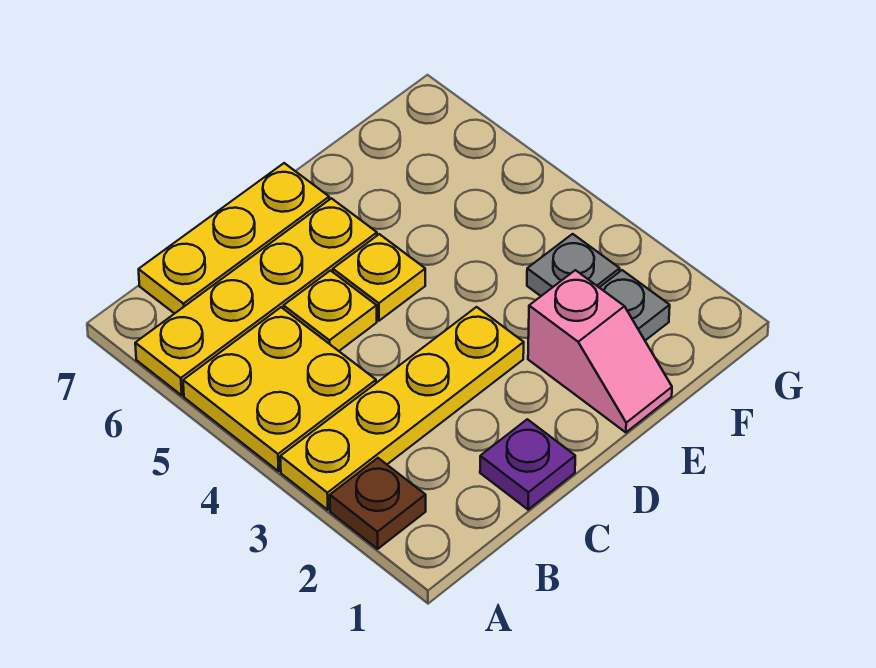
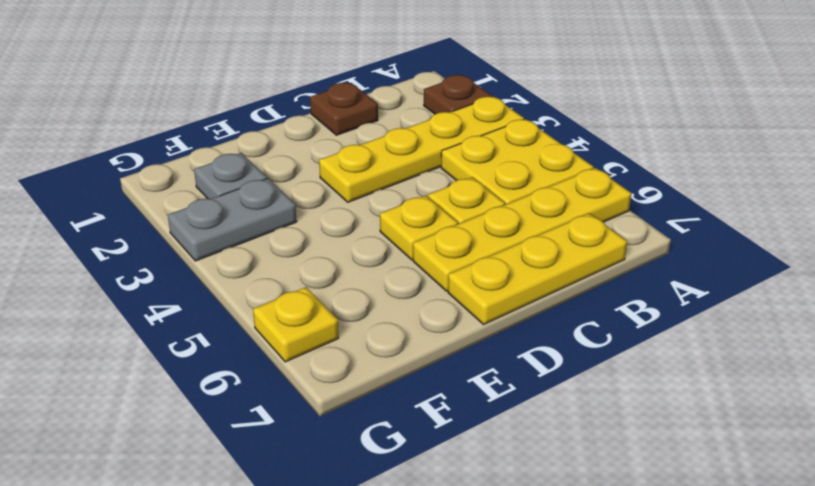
purple 1x1 plate [480,419,575,510] -> brown 1x1 plate [310,83,378,135]
pink 1x2 slope [528,270,672,432] -> none
grey 1x1 plate [527,234,620,296] -> grey 1x2 plate [168,178,297,261]
none -> yellow 1x1 plate [253,287,339,362]

